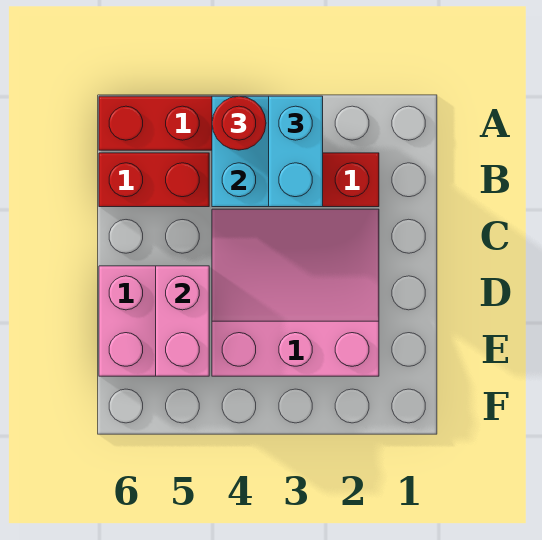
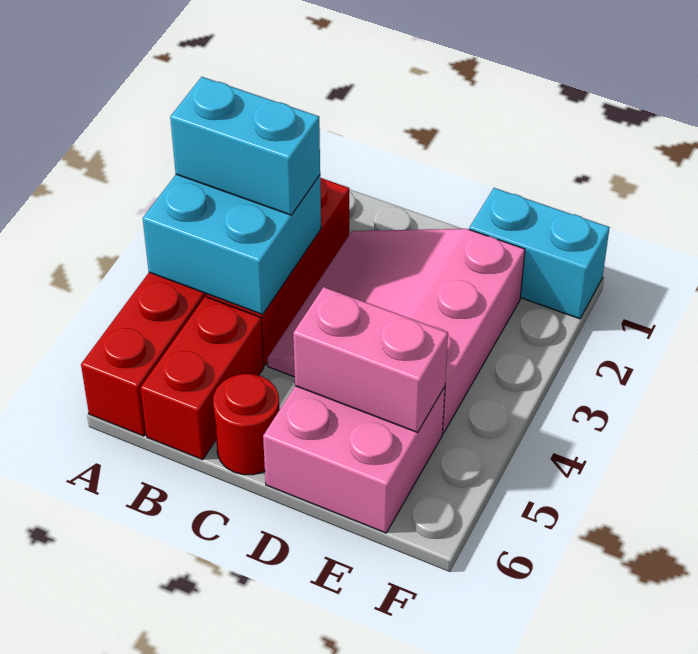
red 1x1 round brick [212,96,266,150] -> red 1x1 round brick moved to [213,374,279,475]
none -> cyan 1x2 brick [469,188,610,319]

